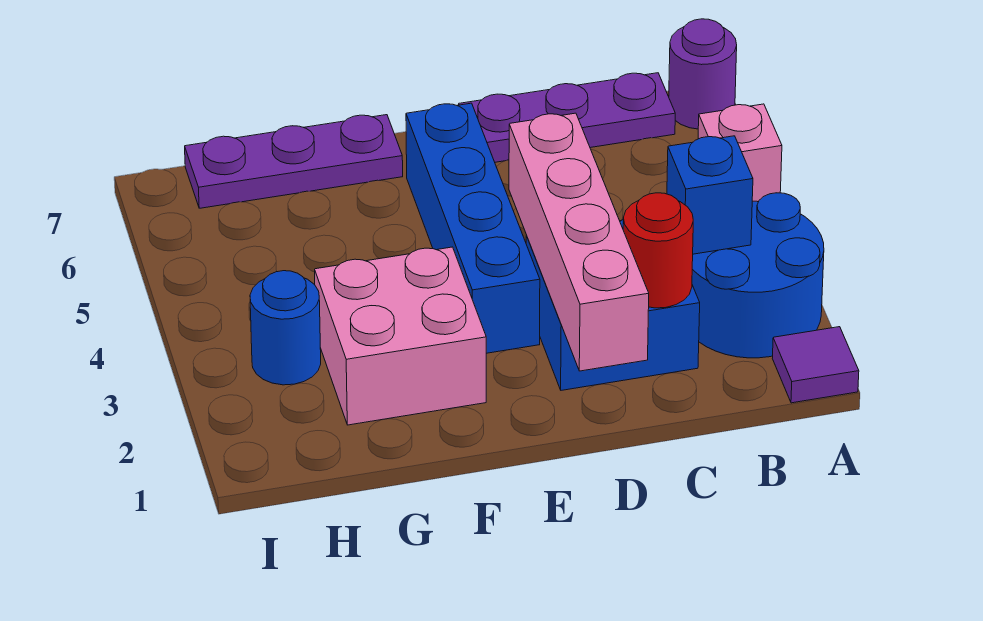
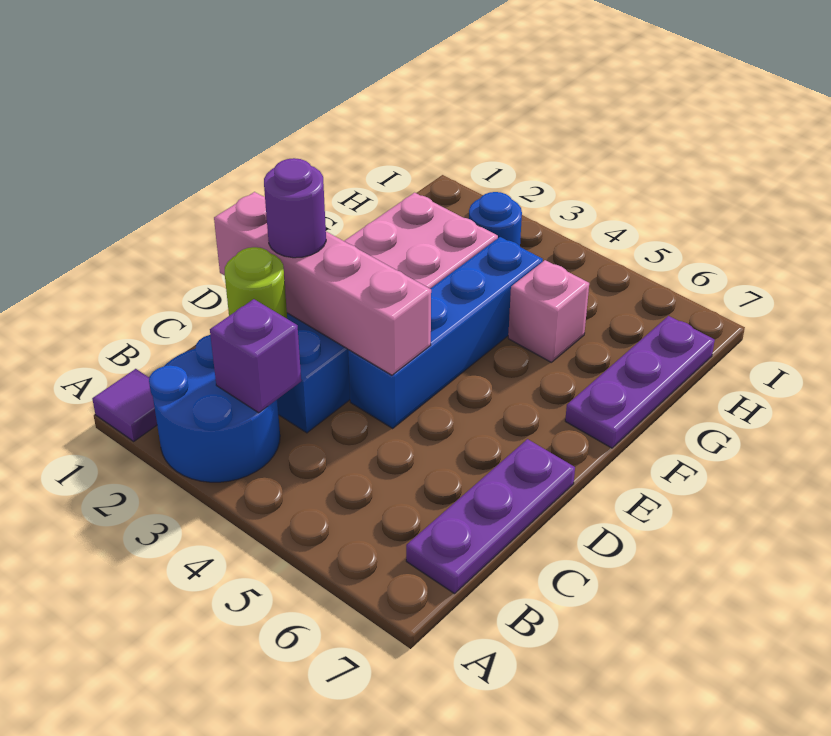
pink 1x1 brick [698,104,782,202] -> pink 1x1 brick moved to [508,260,589,362]
purple 1x1 round brick [669,19,737,129] -> purple 1x1 round brick moved to [264,158,326,258]
blue 1x1 brick [667,136,753,254] -> purple 1x1 brick [210,299,301,413]
red 1x1 round brick [623,193,693,308] -> lime 1x1 round brick [225,247,287,319]
blue 1x4 brick [406,103,540,353] -> blue 1x4 brick turned to [348,237,543,428]

